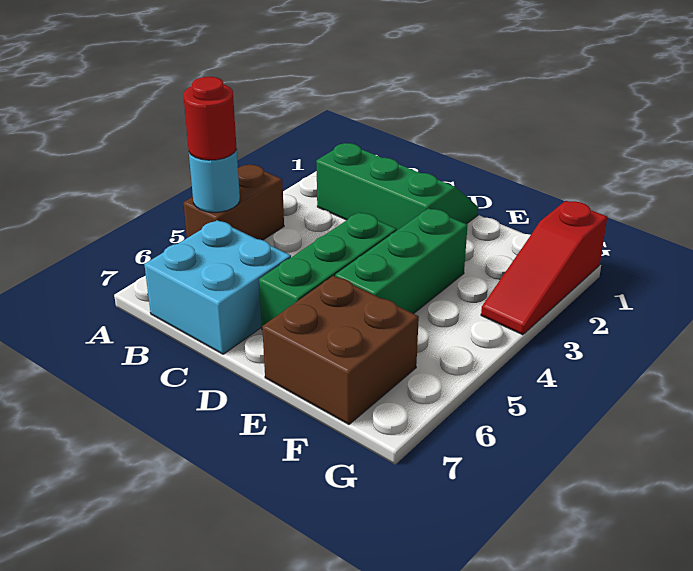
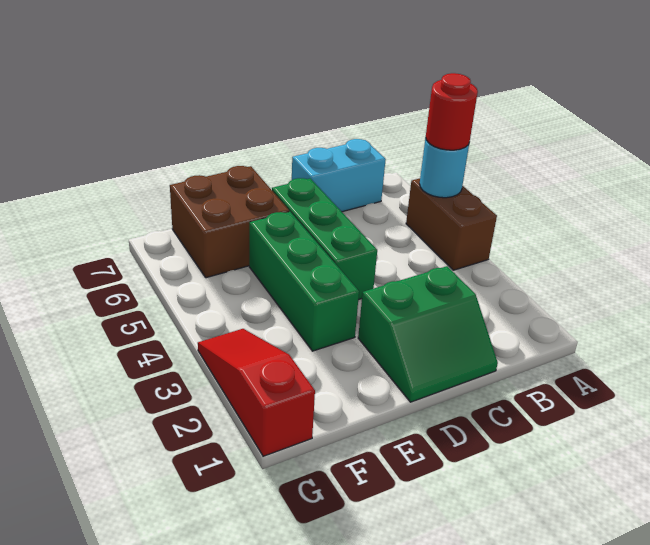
green 2x3 slope [316,143,479,230] -> green 2x2 slope [358,266,498,402]
cyan 2x2 brick [144,220,291,354] -> cyan 1x2 brick [292,139,386,212]

